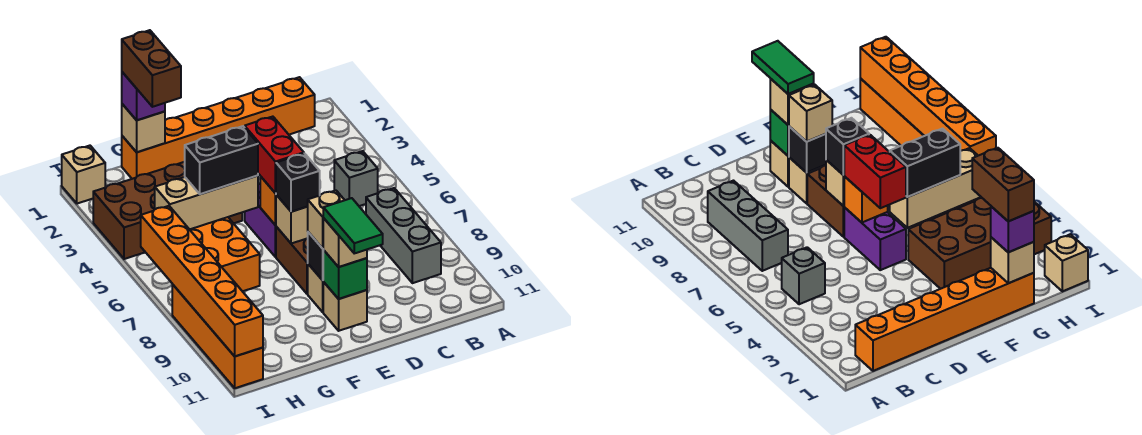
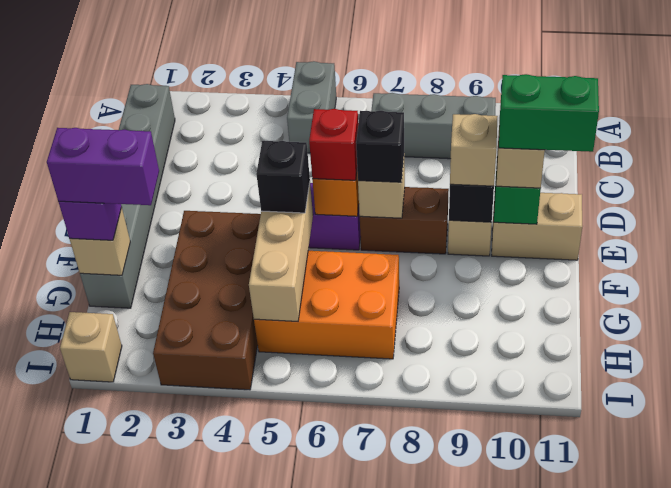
orange 1x6 brick [122,77,315,179] -> grey 1x6 brick [80,84,175,308]
grey 1x1 brick [334,151,378,206] -> grey 1x2 brick [287,61,336,153]
red 1x2 brick [245,117,304,193] -> red 1x1 brick [309,109,358,180]
tan 1x1 brick [323,282,367,331] -> tan 1x2 brick [492,193,583,260]
green 1x2 tile [323,198,383,253] -> green 1x2 brick [499,74,599,152]
black 1x2 brick [185,126,258,194] -> black 1x1 brick [256,141,310,213]
brown 1x2 brick [122,30,181,107] -> purple 1x2 brick [47,128,159,205]
orange 1x6 brick [141,206,263,356] -> none
orange 1x4 brick [172,284,263,388] -> none

